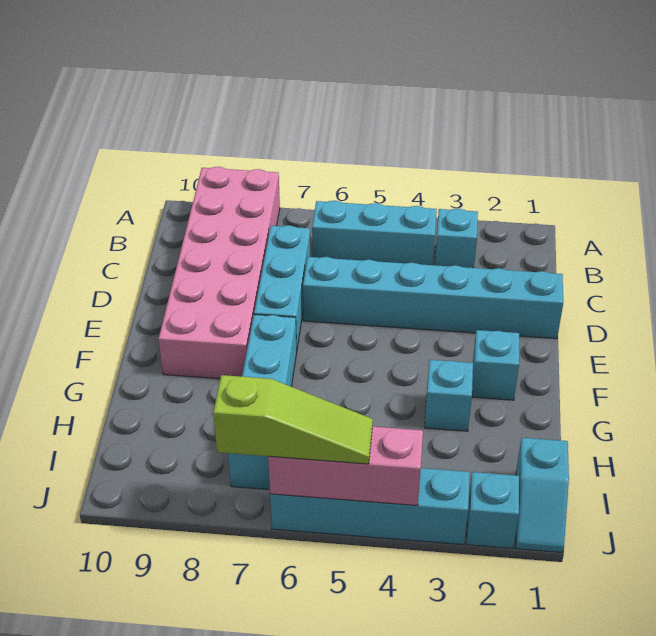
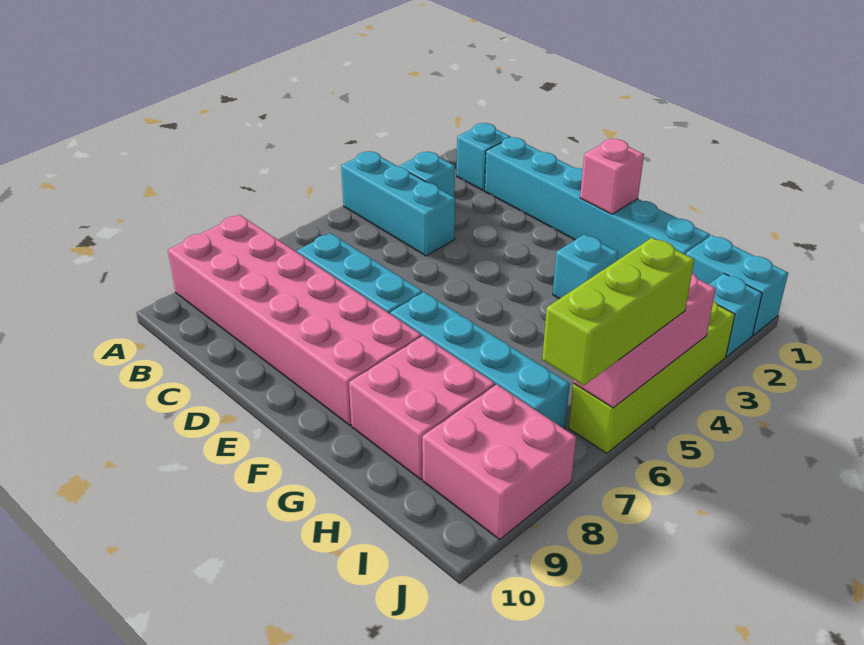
cyan 1x3 brick [312,201,437,265] -> cyan 1x3 brick turned to [341,151,455,256]
cyan 1x6 brick [303,257,563,339] -> cyan 1x6 brick turned to [485,137,710,260]
none -> pink 1x1 brick [580,139,644,214]
cyan 1x1 brick [472,330,519,400] -> cyan 1x1 brick moved to [457,123,511,191]
none -> pink 2x2 brick [349,336,495,479]
cyan 1x2 slope [516,438,569,553] -> cyan 1x2 brick [686,235,788,335]
none -> pink 2x2 brick [422,384,576,539]
cyan 1x4 brick [270,468,470,545] -> lime 1x4 brick [569,301,735,453]
lime 1x3 slope [213,375,373,464] -> lime 1x3 brick [542,238,694,386]

